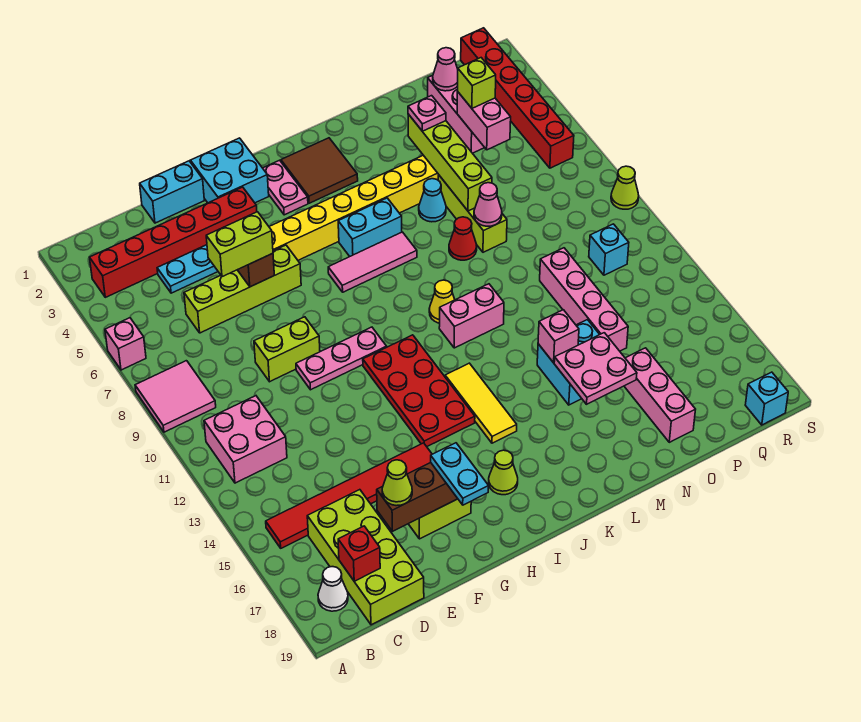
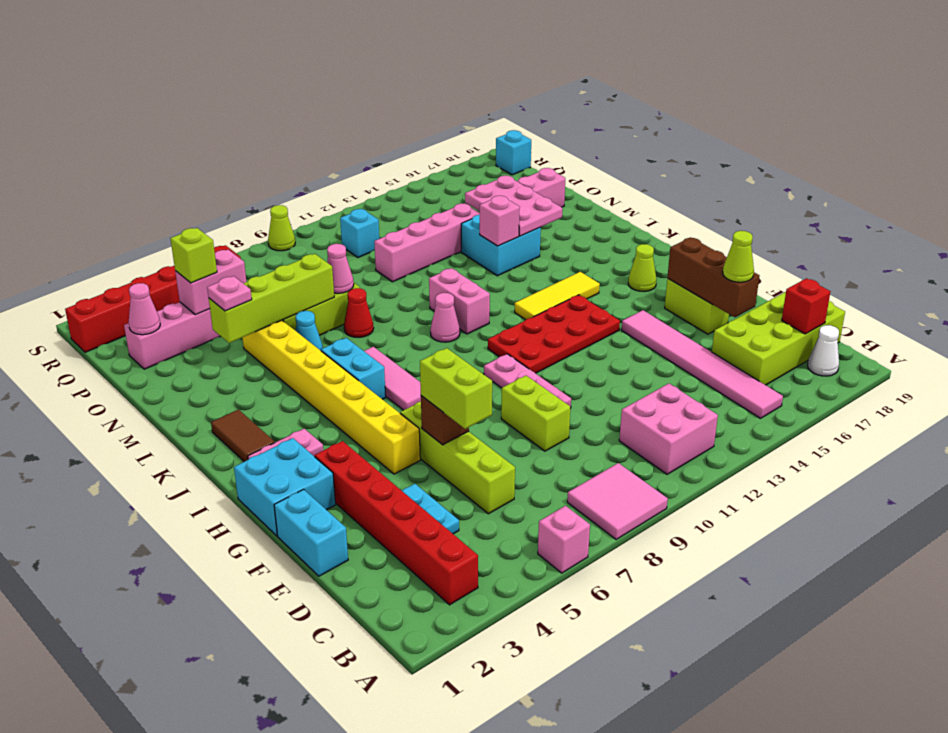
red 1x6 tile [266,443,432,548] -> pink 1x6 tile [621,310,783,418]
cyan 1x2 plate [431,443,489,505] -> none
brown 2x2 tile [281,138,358,203] -> brown 1x2 tile [211,409,275,462]
yellow 1x1 cone [429,280,455,323] -> pink 1x1 cone [430,293,460,342]
pink 2x2 plate [554,333,637,404] -> pink 2x3 plate [465,176,562,236]

